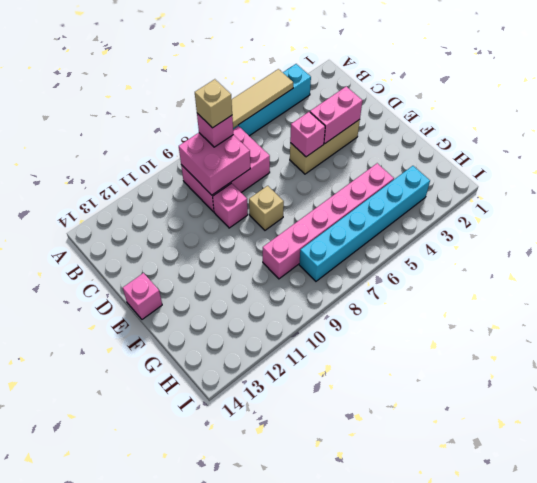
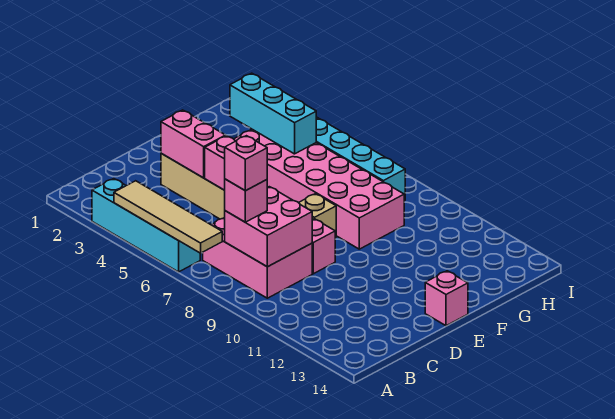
tan 1x1 brick [195,79,232,128] -> pink 1x1 brick [225,136,267,191]
none -> cyan 1x3 brick [230,73,316,154]
pink 1x6 brick [263,163,394,279] -> pink 2x6 brick [234,129,404,249]

